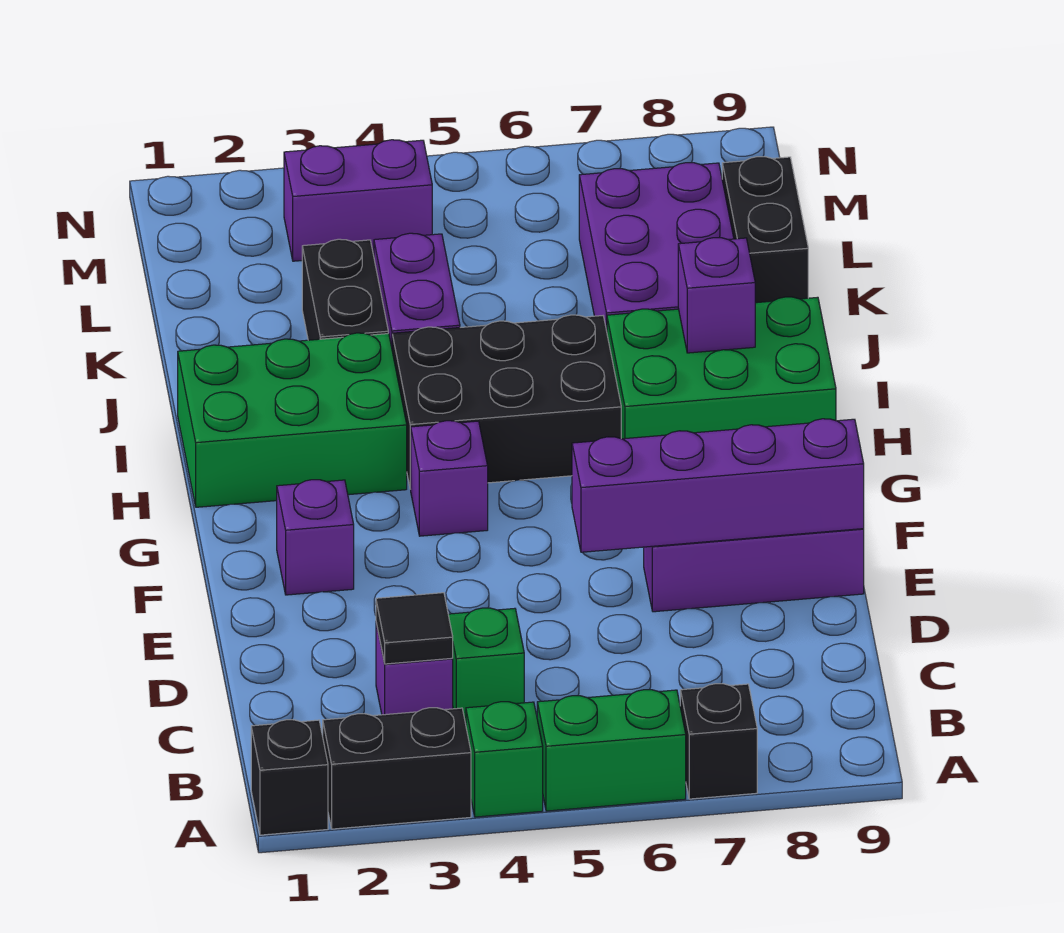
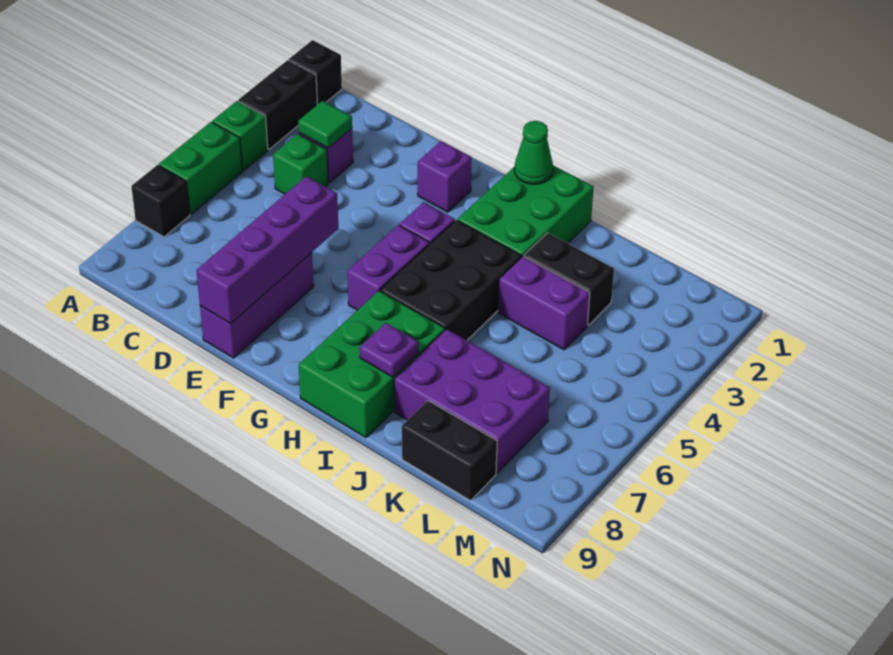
black 1x1 tile [376,593,453,664] -> green 1x1 tile [298,101,352,148]
none -> green 1x1 cone [514,121,553,184]
purple 1x1 brick [678,238,755,353] -> purple 1x1 plate [360,323,418,377]
purple 1x2 brick [284,140,432,261] -> purple 1x2 brick moved to [347,225,429,310]

